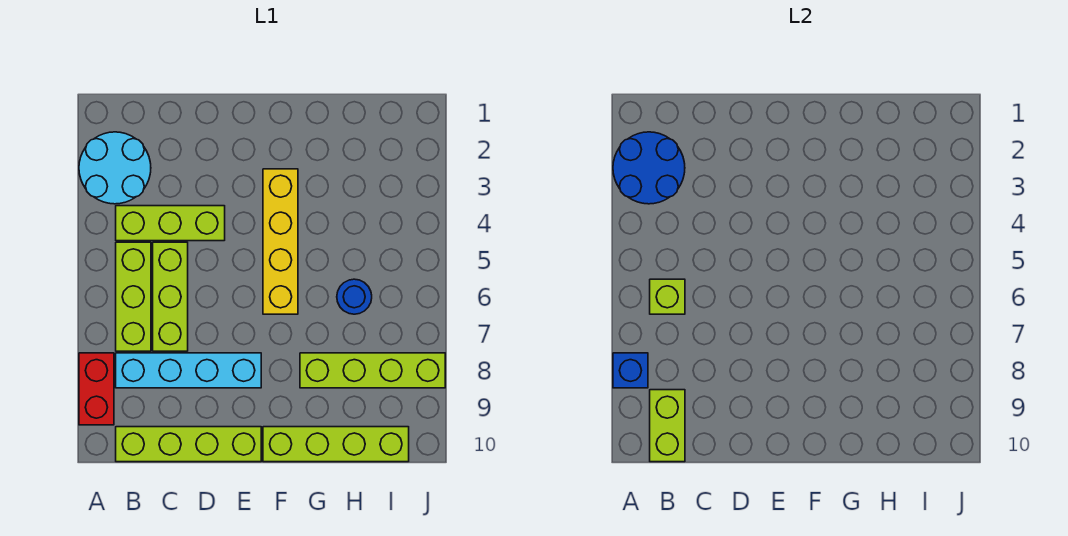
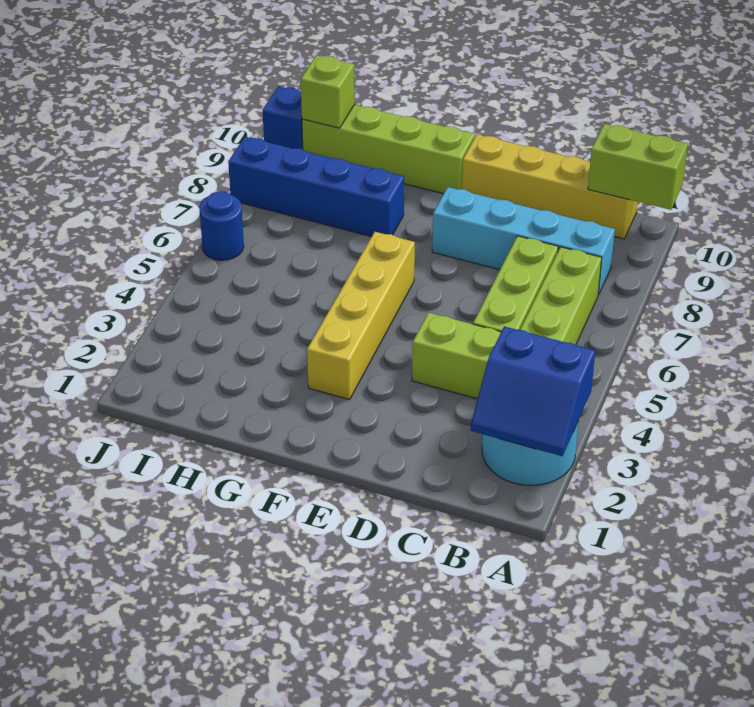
blue 2x2 round brick [613,132,685,204] -> blue 2x2 slope [471,326,595,456]
red 1x2 brick [79,353,114,425] -> none
blue 1x1 brick [613,353,648,388] -> blue 1x1 brick moved to [263,86,303,149]
lime 1x1 brick [650,279,685,314] -> lime 1x1 brick moved to [301,55,355,128]
lime 1x2 brick [650,390,685,462] -> lime 1x2 brick turned to [588,124,688,210]
lime 1x4 brick [116,427,261,462] -> yellow 1x4 brick [462,135,637,239]
lime 1x4 brick [300,353,445,388] -> blue 1x4 brick [228,137,404,237]
blue 1x1 round brick [337,279,372,314] -> blue 1x1 round brick moved to [199,191,244,260]

